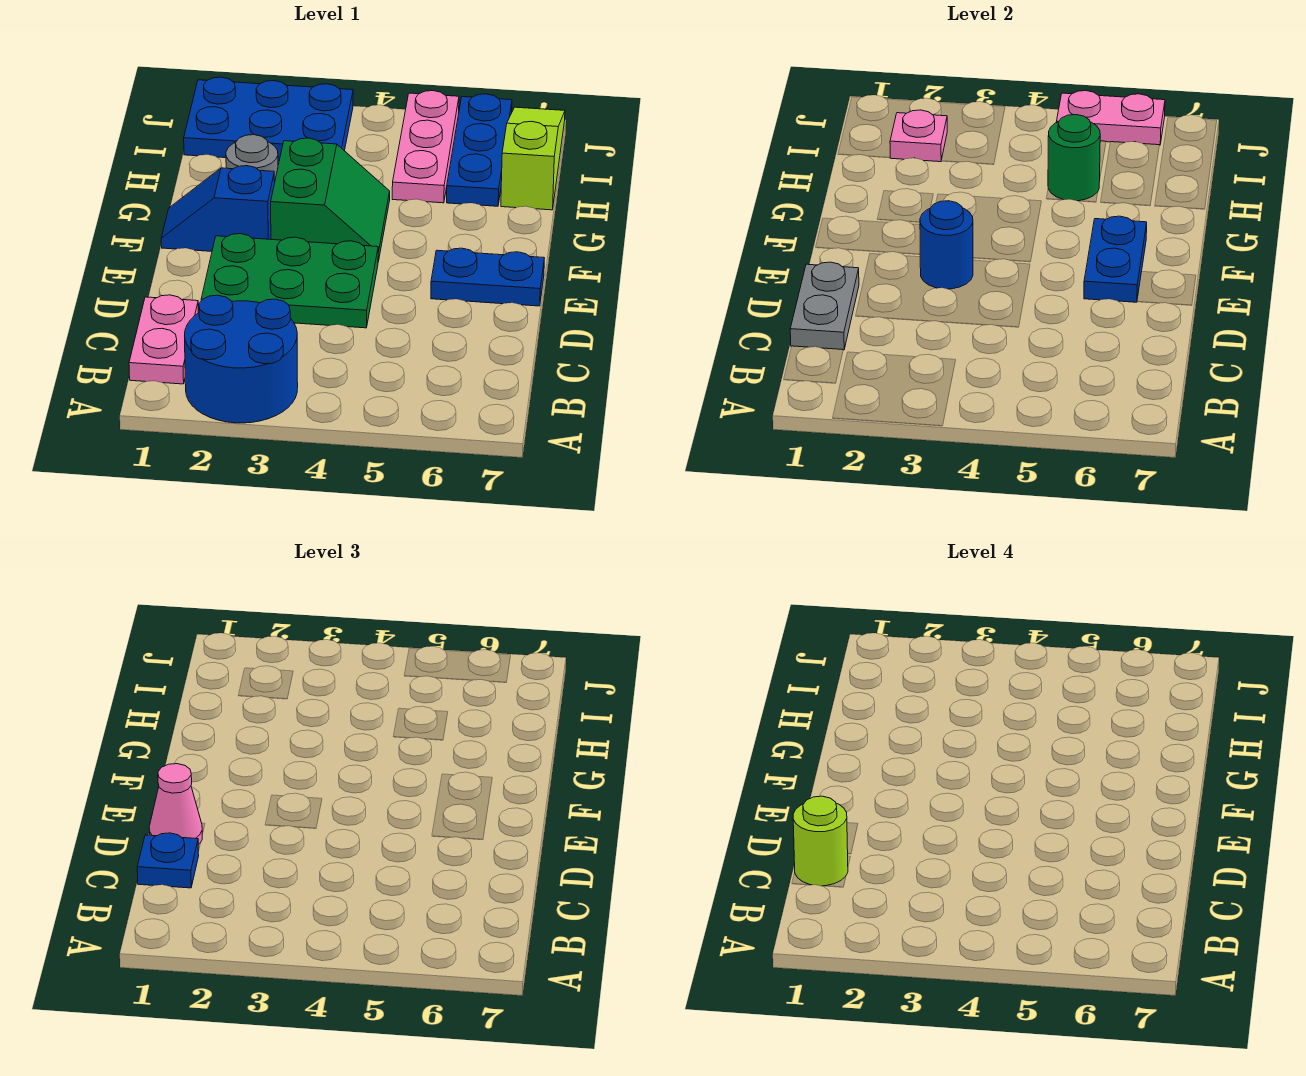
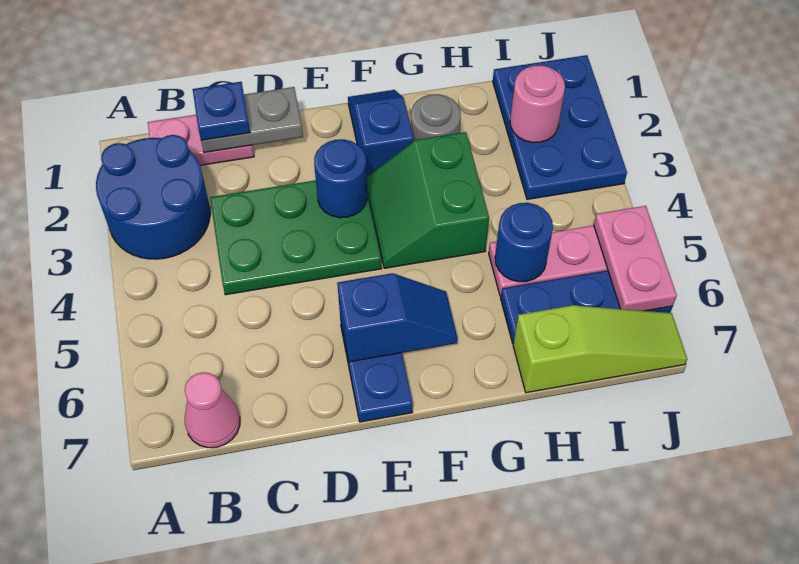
lime 1x1 round brick [793,796,848,886] -> none
pink 1x1 cone [149,764,202,845] -> pink 1x1 cone moved to [185,372,240,448]
green 2x3 plate [201,234,378,328] -> green 2x3 plate turned to [210,180,382,295]
blue 1x2 plate [1084,216,1147,302] -> blue 1x2 slope [337,273,457,362]
green 2x2 slope [271,138,390,262] -> green 2x2 slope turned to [367,132,489,268]
green 1x1 round brick [1048,115,1100,201] -> blue 1x1 round brick [495,203,553,282]
pink 1x1 plate [890,110,947,162] -> pink 1x1 round brick [510,65,565,143]

